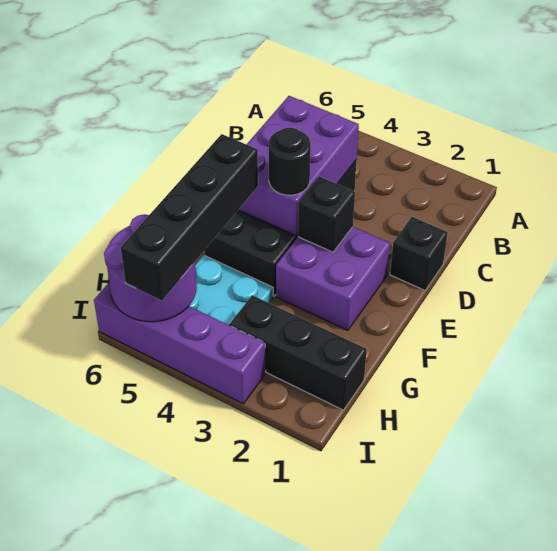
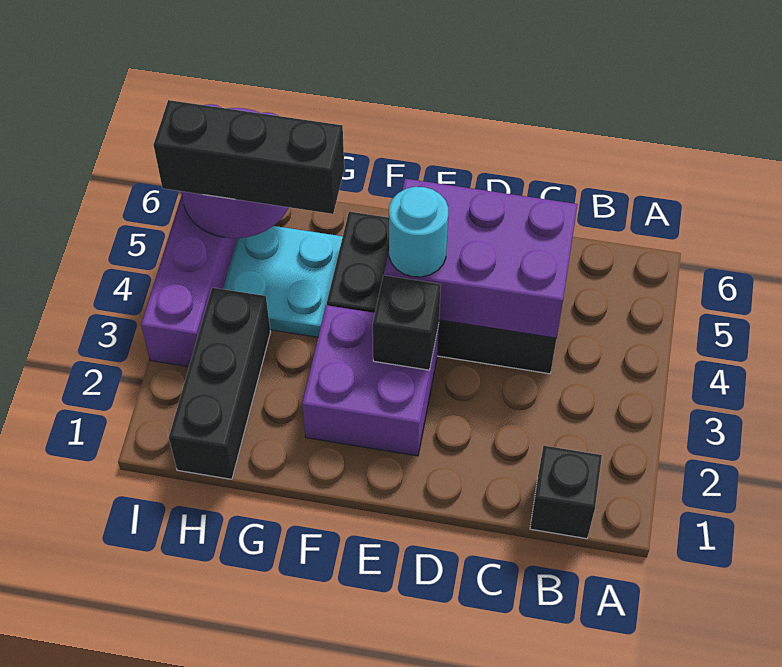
black 1x1 brick [390,217,448,290] -> black 1x1 brick moved to [530,446,602,539]
black 1x1 round brick [268,127,311,195] -> cyan 1x1 round brick [389,187,448,277]
black 1x4 brick [121,134,258,301] -> black 1x3 brick [154,100,344,214]

